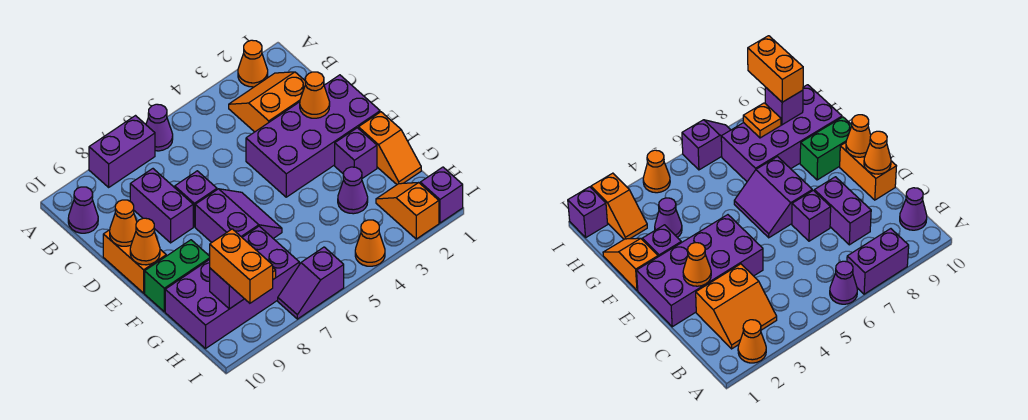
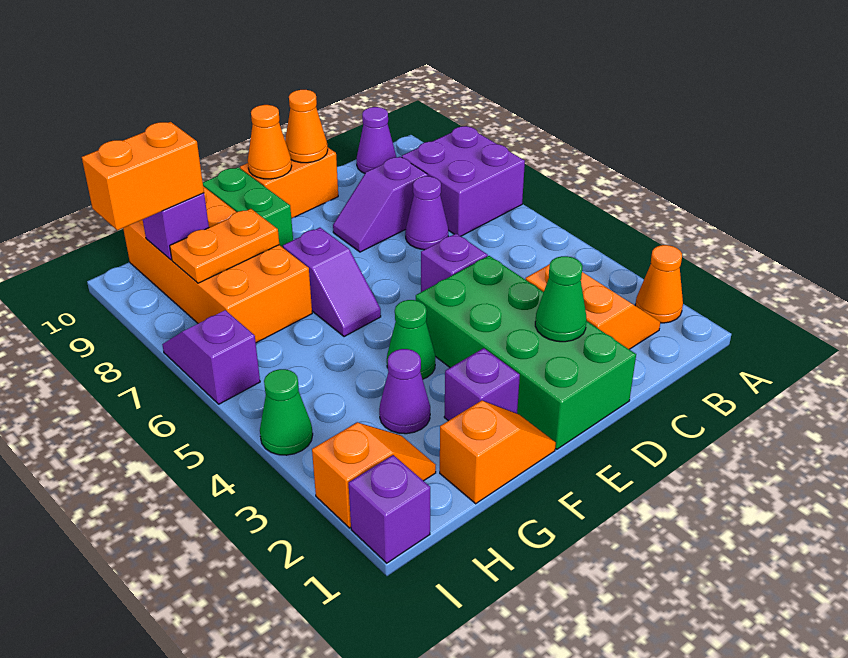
purple 1x1 cone [146,104,173,151] -> purple 1x1 cone moved to [405,176,448,250]
purple 1x2 brick [89,116,155,187] -> purple 2x2 brick [402,126,525,236]
purple 1x2 brick [130,169,193,243] -> purple 1x2 slope [333,157,428,252]
purple 2x4 brick [246,75,380,197] -> green 2x4 brick [416,256,636,449]
orange 1x1 cone [300,72,330,118] -> green 1x1 cone [535,256,587,342]
purple 1x1 brick [175,171,217,227] -> purple 1x1 brick moved to [421,234,488,292]
purple 2x2 slope [195,189,282,242] -> purple 1x2 slope [283,228,381,337]
orange 1x2 slope [359,112,421,184] -> orange 1x2 slope turned to [440,401,556,504]
none -> green 1x1 cone [387,300,435,379]
purple 2x4 brick [165,226,299,349] -> orange 2x4 brick [123,186,312,343]
orange 1x1 plate [743,103,781,138] -> orange 1x2 plate [170,209,279,283]
orange 1x1 cone [355,220,385,266] -> green 1x1 cone [260,369,313,455]

